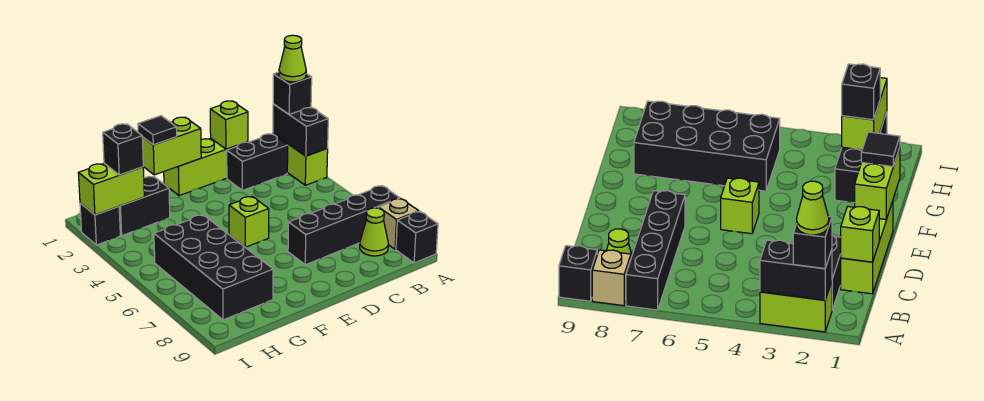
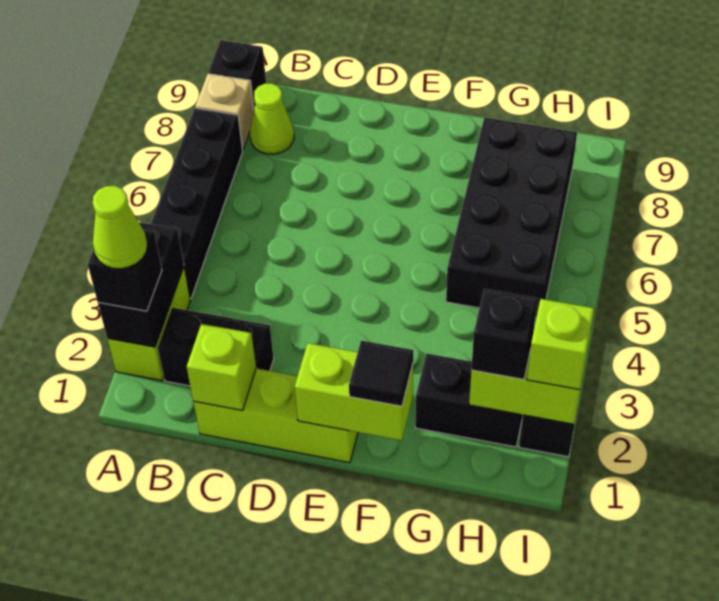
black 1x4 brick [288,186,400,265] -> black 1x4 brick turned to [151,108,243,299]
lime 1x1 brick [229,196,269,247] -> lime 1x1 brick moved to [527,299,594,390]

